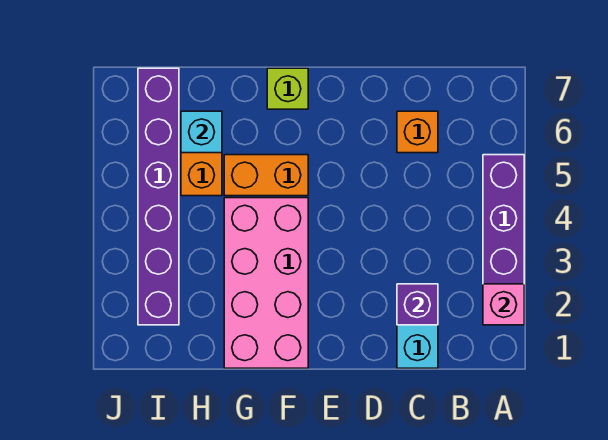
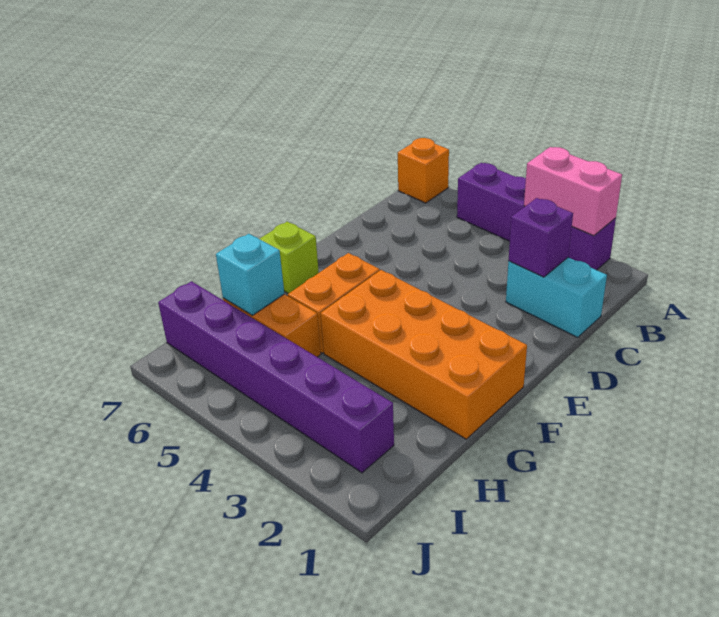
pink 1x1 brick [483,284,524,325] -> pink 1x2 brick [524,147,622,236]
orange 1x1 brick [397,111,438,153] -> orange 1x1 brick moved to [398,138,449,203]
pink 2x4 brick [224,198,308,368] -> orange 2x4 brick [321,270,527,439]

